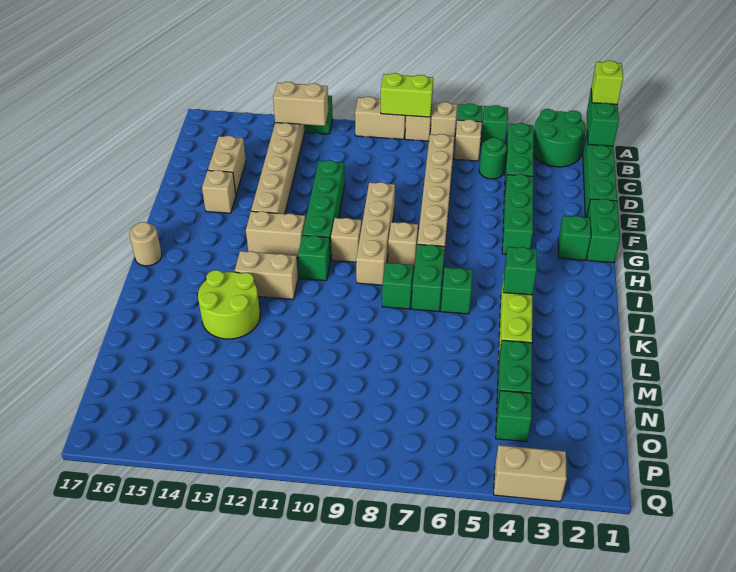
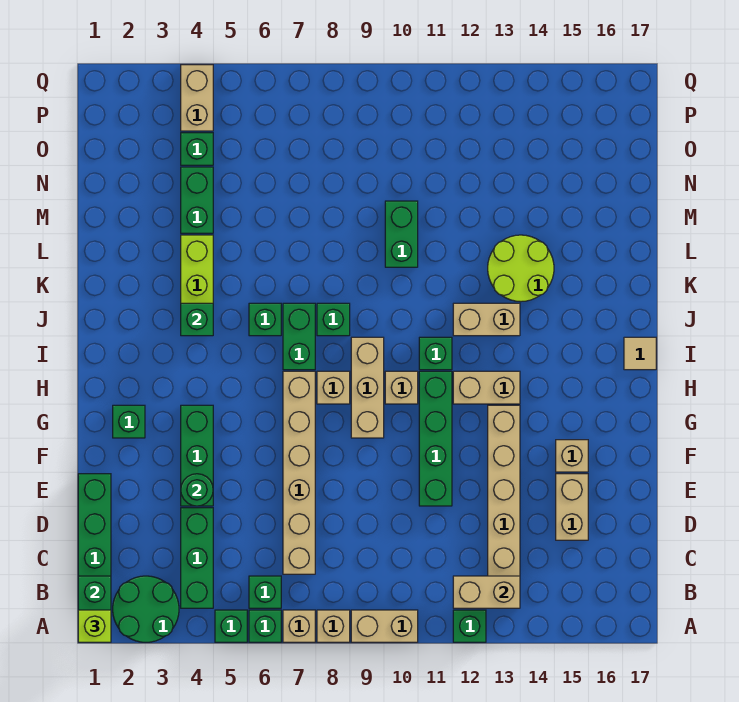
lime 1x2 brick [381,73,433,117] -> none
tan 1x1 brick [454,119,482,161] -> green 1x1 brick [249,576,281,608]
green 1x1 round brick [479,138,507,179] -> green 1x1 round brick moved to [181,474,213,506]
green 1x2 brick [587,199,620,263] -> green 1x2 brick moved to [385,201,418,267]
tan 1x4 brick [356,182,395,285] -> tan 1x3 brick [351,337,384,438]
tan 1x1 round brick [129,222,162,266] -> tan 1x1 tile [624,337,656,370]
tan 1x2 brick [494,445,567,502] -> tan 1x2 brick turned to [181,65,213,131]

